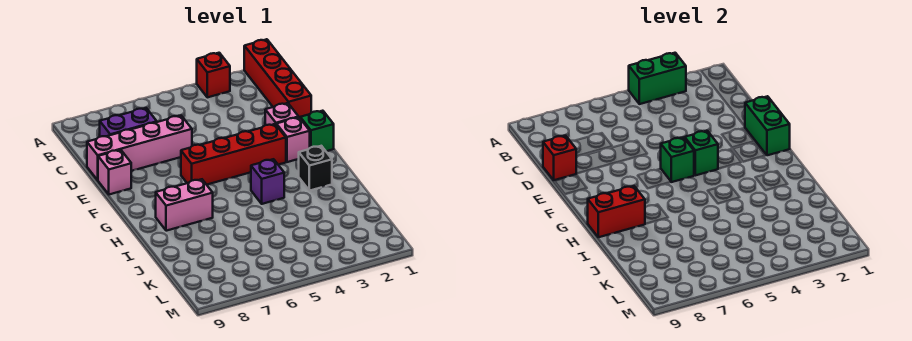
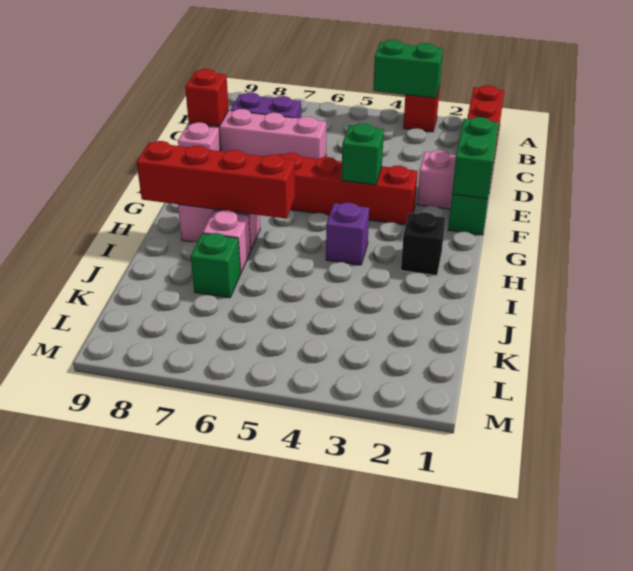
pink 1x1 brick [276,117,310,162] -> pink 1x1 brick moved to [203,210,251,273]
green 1x1 brick [661,137,694,182] -> green 1x1 brick moved to [191,233,241,298]
red 1x2 brick [588,186,645,237] -> red 1x4 brick [137,141,295,219]

